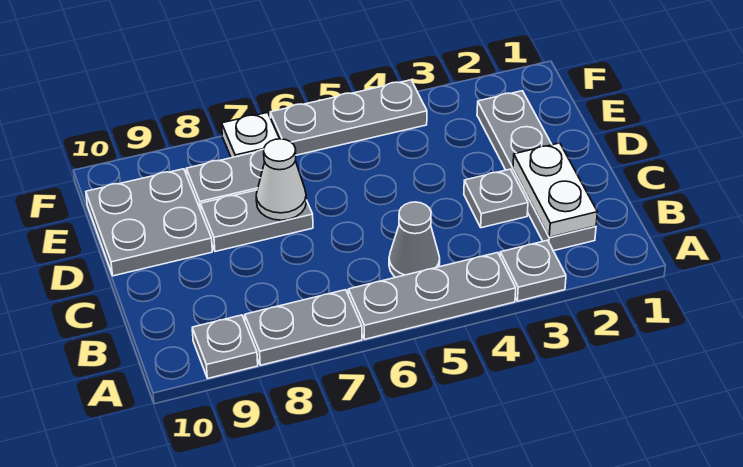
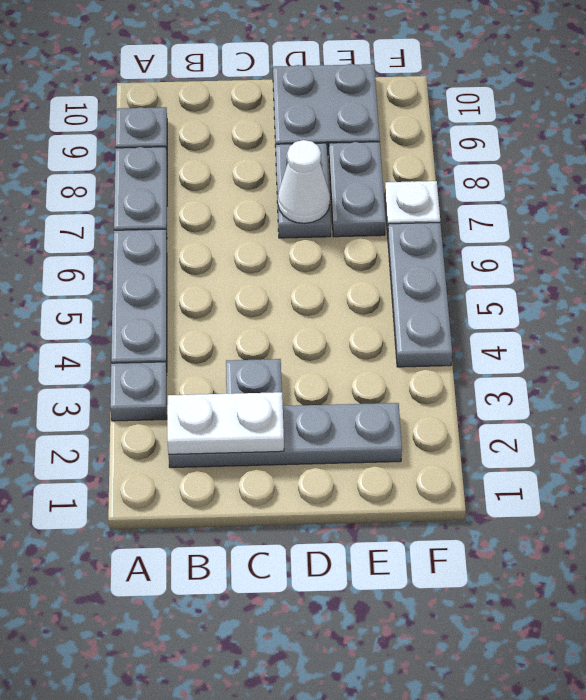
grey 1x1 cone [389,202,440,277] -> none

